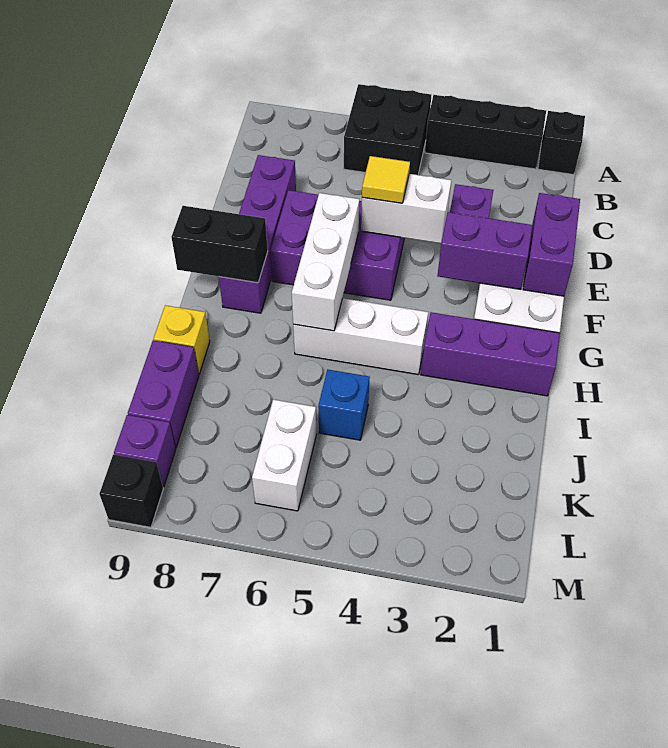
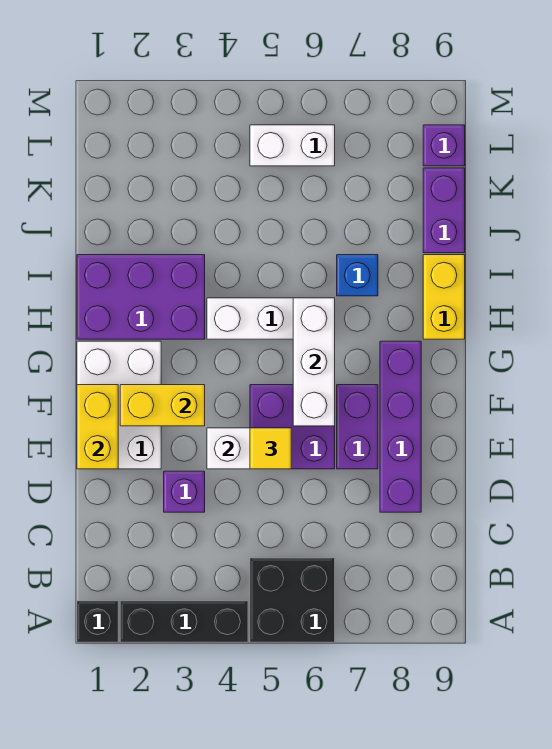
purple 1x2 brick [523,193,580,296] -> yellow 1x2 brick [77,385,118,469]
purple 1x2 brick [437,212,532,289] -> yellow 1x2 brick [120,385,205,426]
black 1x2 brick [171,206,268,283] -> none
purple 1x3 brick [421,312,560,396] -> purple 2x3 brick [77,255,205,339]
yellow 1x1 brick [154,305,210,374] -> yellow 1x2 brick [423,255,465,339]
blue 1x1 brick [318,370,370,440] -> blue 1x1 brick moved to [337,255,378,296]
white 1x2 brick [252,400,316,511] -> white 1x2 brick turned to [250,125,335,166]
black 1x1 brick [99,455,163,527] -> none

